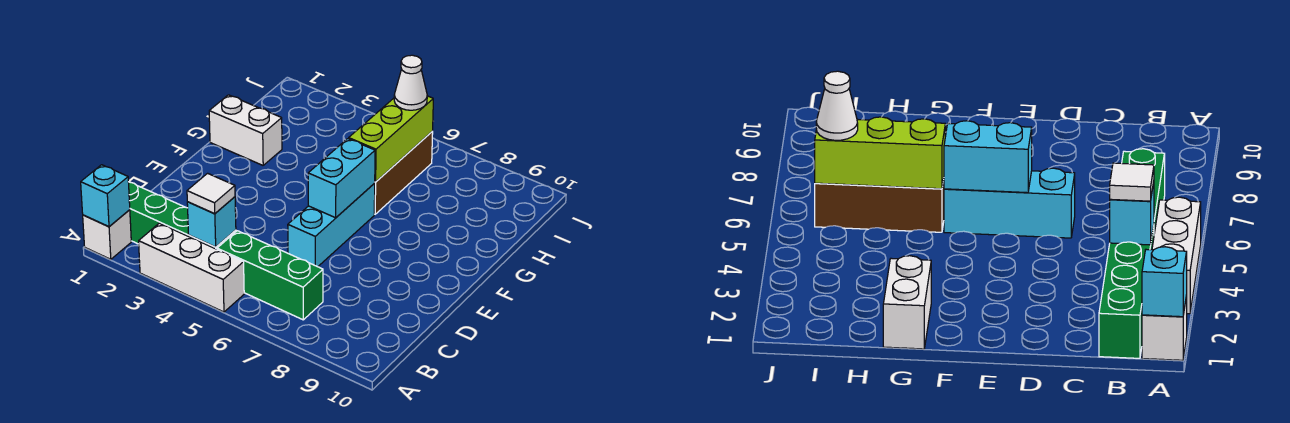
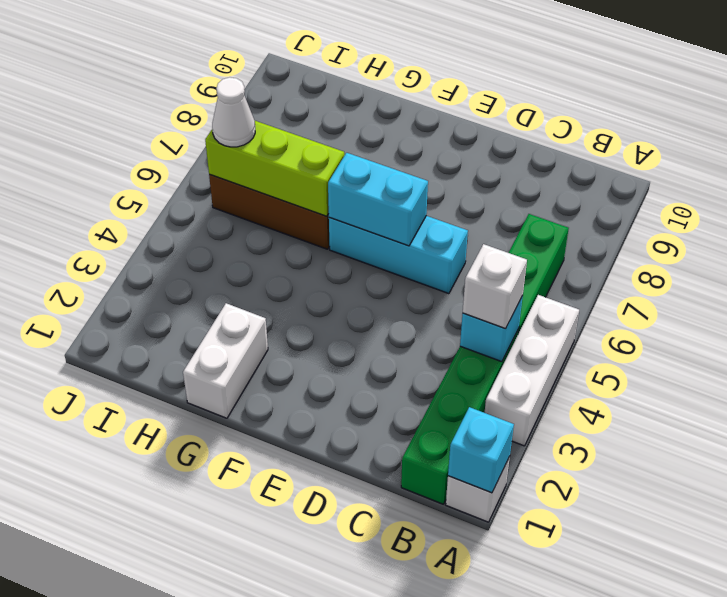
white 1x1 tile [187,173,235,214] -> white 1x1 brick [463,244,527,329]

